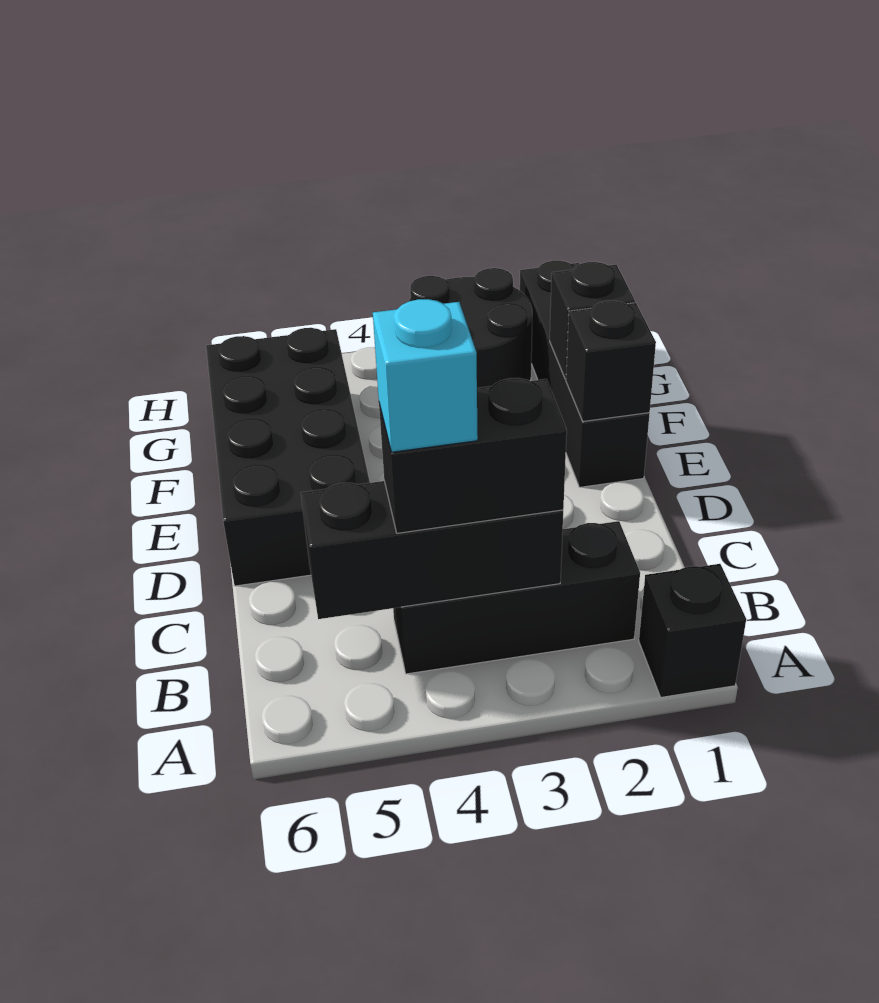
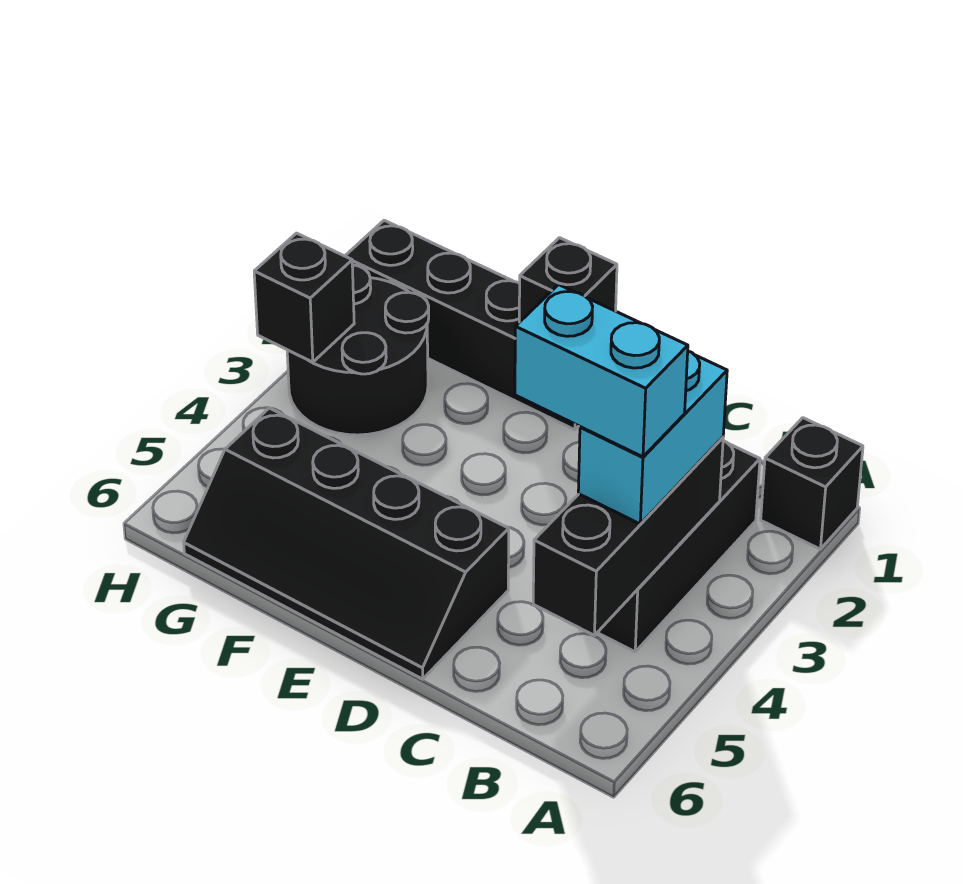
black 1x2 brick [379,378,567,533] -> cyan 1x2 brick [578,351,727,524]
cyan 1x1 brick [373,299,478,452] -> cyan 1x2 brick [515,285,688,457]
black 2x4 brick [206,328,370,586] -> black 2x4 slope [184,408,509,679]
black 1x1 brick [550,262,635,379] -> black 1x1 brick moved to [254,233,354,362]

